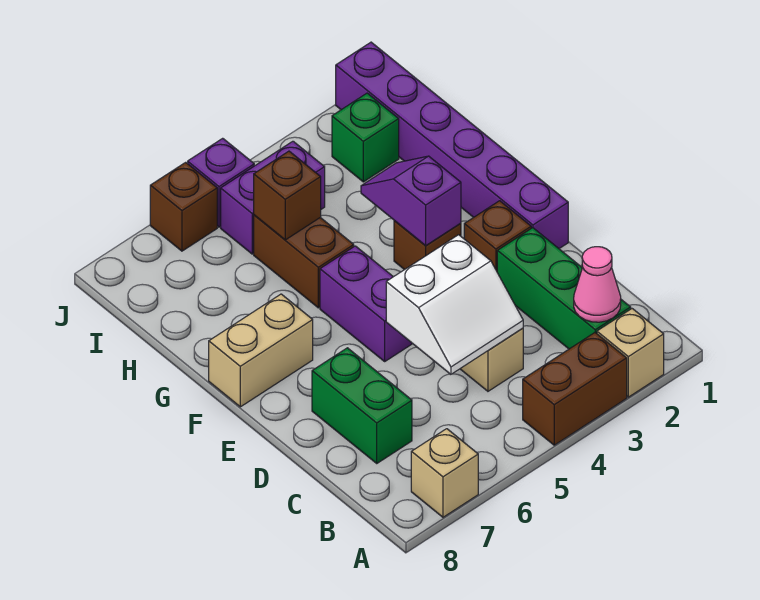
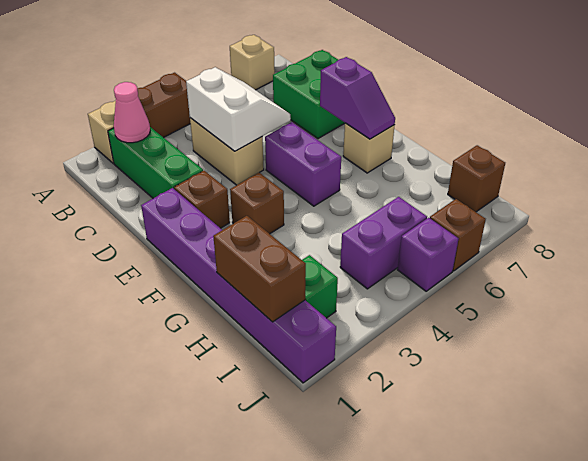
white 2x2 slope [386,235,523,374] -> white 2x2 slope turned to [186,67,291,151]
green 1x2 brick [312,348,412,463] -> green 2x2 brick [273,50,345,139]
purple 1x2 slope [361,156,461,245] -> purple 1x2 slope moved to [320,57,395,139]
tan 1x2 brick [209,294,313,407] -> tan 1x1 brick [343,123,395,173]
brown 1x2 brick [254,215,354,308] -> brown 1x2 brick moved to [213,216,306,322]
brown 1x1 brick [254,151,321,240] -> brown 1x1 brick moved to [448,145,505,212]

